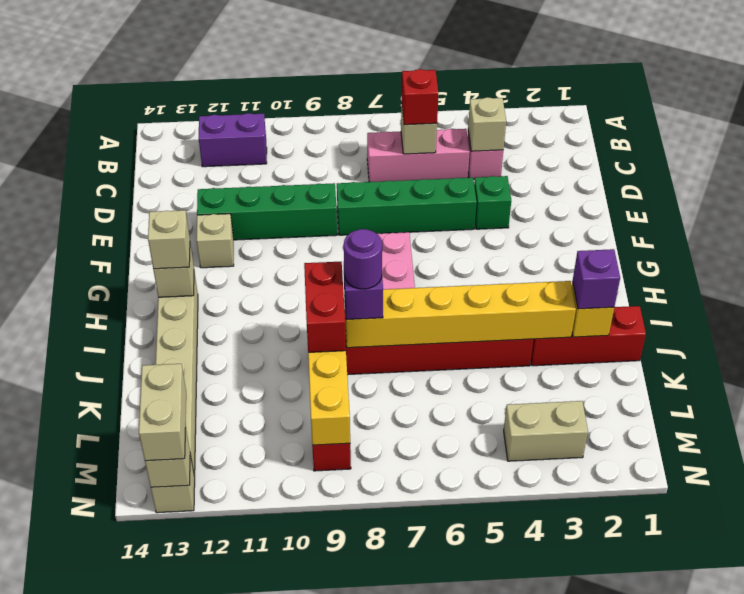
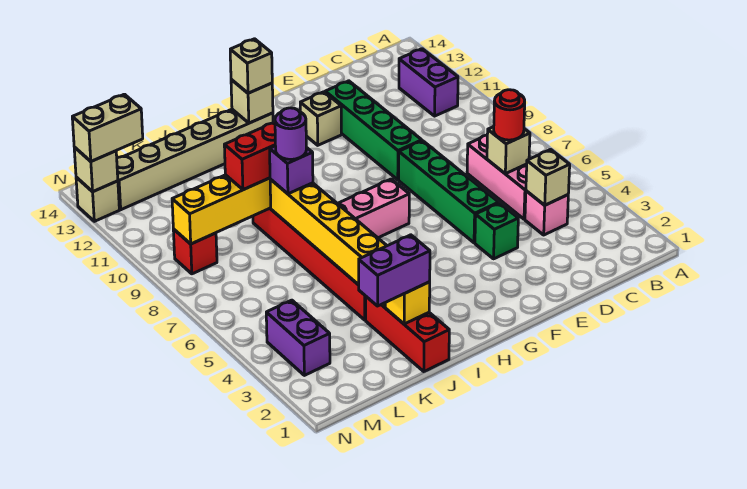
red 1x1 brick [402,69,438,125] -> red 1x1 round brick [494,90,525,140]
purple 1x1 brick [573,249,620,309] -> purple 1x2 brick [359,235,430,306]
tan 1x2 brick [504,401,588,461] -> purple 1x2 brick [266,300,330,375]

